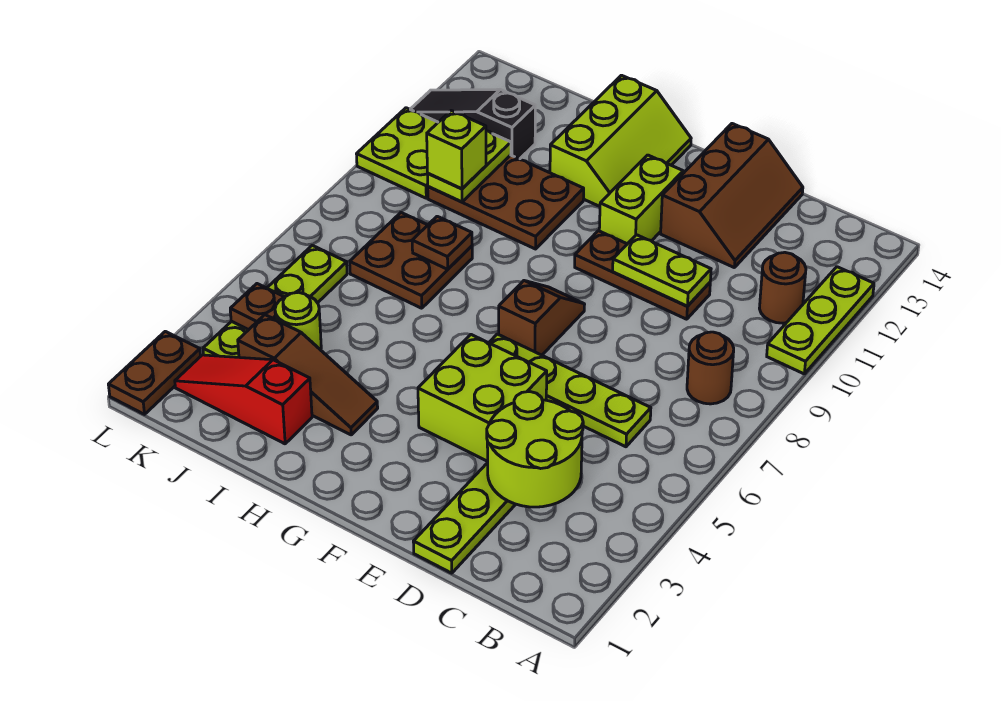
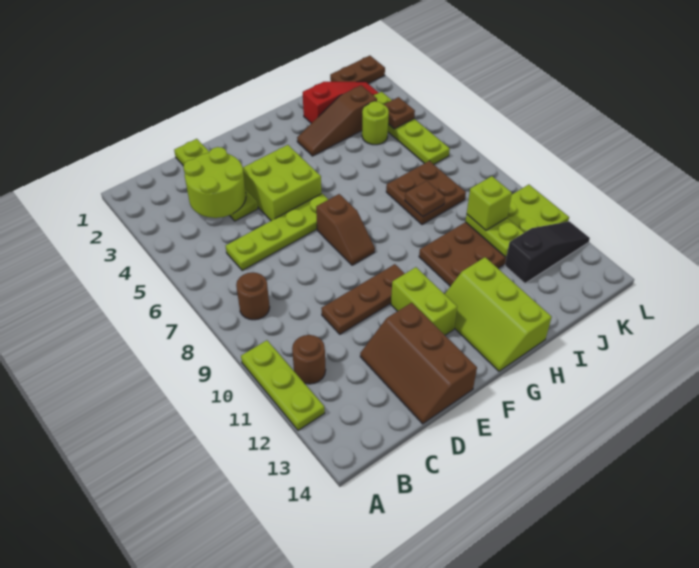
lime 1x2 plate [613,235,711,306] -> none
brown 1x2 plate [108,331,200,414] -> brown 1x2 plate turned to [330,56,385,84]

